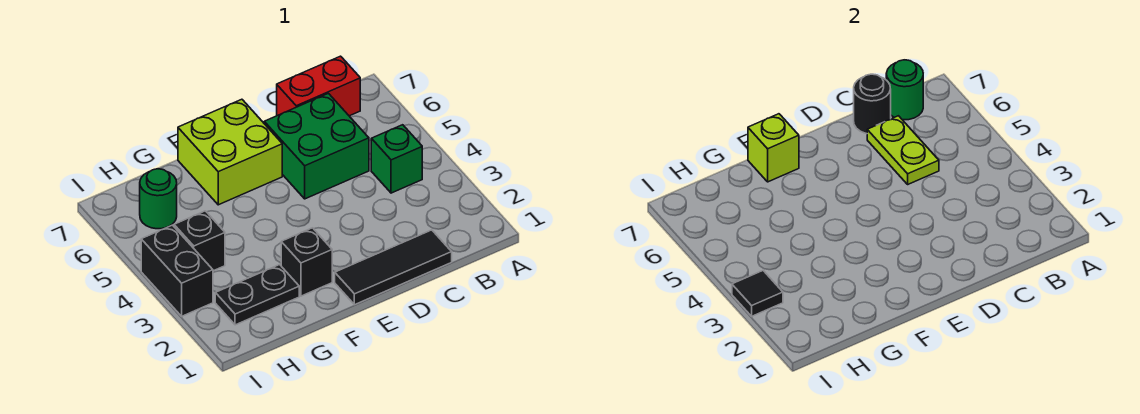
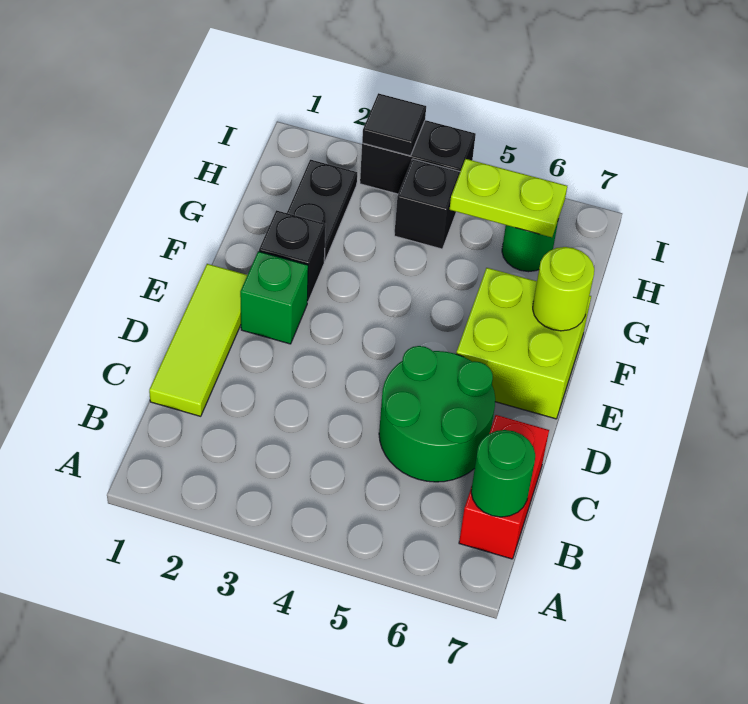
green 1x1 brick [371,125,422,193] -> green 1x1 brick moved to [240,251,308,344]
black 1x3 tile [335,230,452,305] -> lime 1x3 tile [149,264,247,416]
green 2x2 brick [264,93,369,199] -> green 2x2 round brick [379,346,495,482]
lime 1x2 plate [867,116,939,184] -> lime 1x2 plate moved to [450,159,567,237]
black 1x1 round brick [854,74,891,134] -> none
lime 1x1 brick [748,114,799,182] -> lime 1x1 round brick [533,247,594,331]

